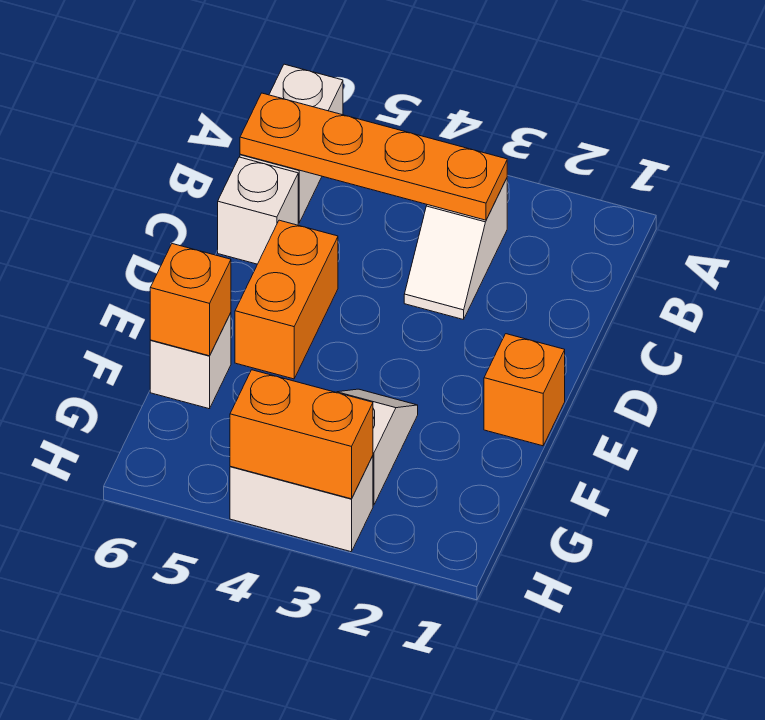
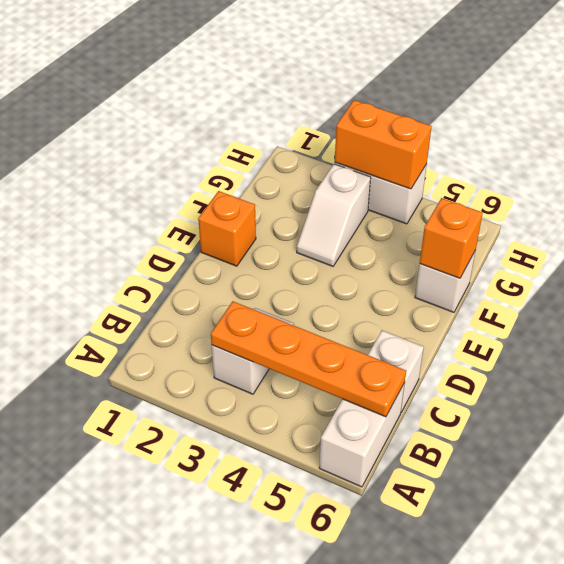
orange 1x2 brick [235,220,338,379] -> none

